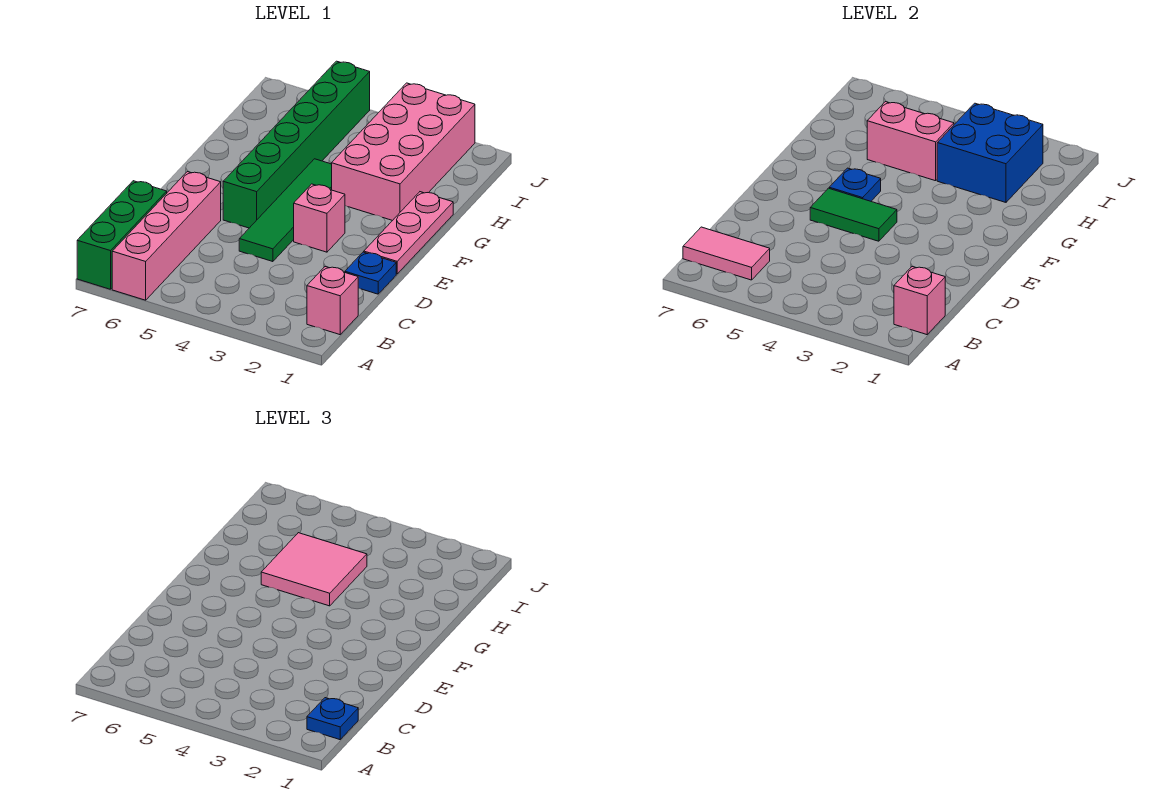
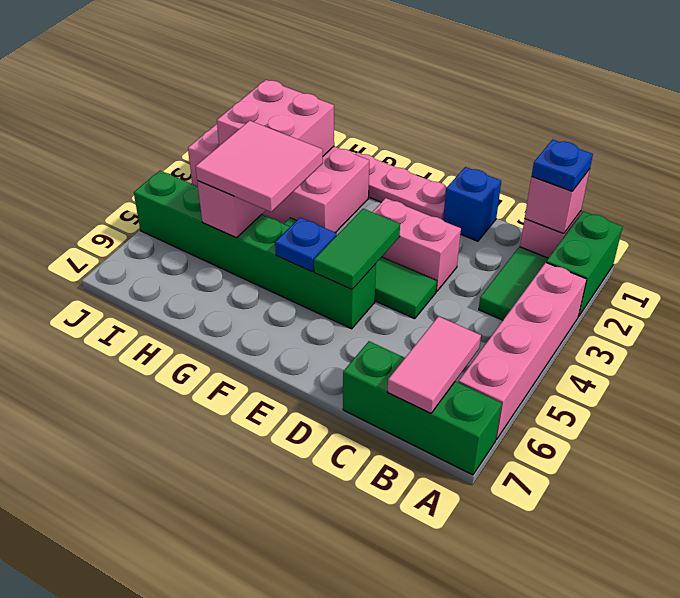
none -> green 1x2 brick [546,211,623,316]
pink 1x4 brick [112,172,221,300] -> pink 1x4 brick turned to [458,263,587,440]
none -> green 1x2 tile [479,247,548,320]
blue 1x1 plate [345,252,396,294] -> blue 1x1 brick [443,167,501,241]
pink 1x1 brick [294,184,345,252] -> pink 1x2 brick [373,198,461,292]
blue 2x2 brick [937,103,1043,202] -> pink 2x2 brick [217,80,334,156]

